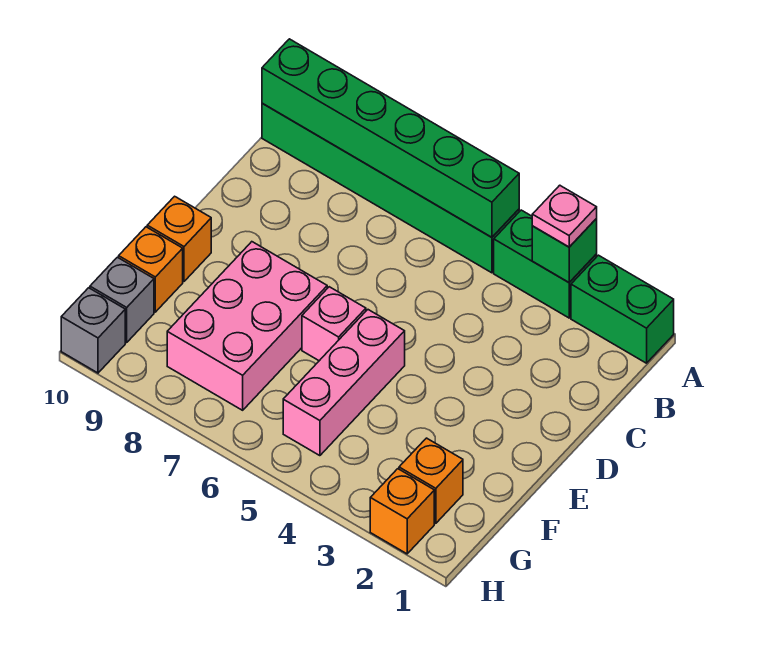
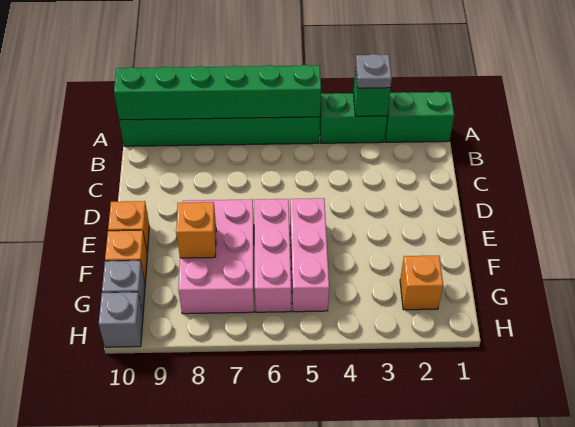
pink 1x1 plate [532,185,597,247] -> grey 1x1 plate [356,54,392,88]
pink 1x1 brick [302,287,366,361] -> pink 1x3 brick [255,199,291,312]
orange 1x1 brick [370,469,434,554] -> orange 1x1 brick moved to [176,202,216,258]

